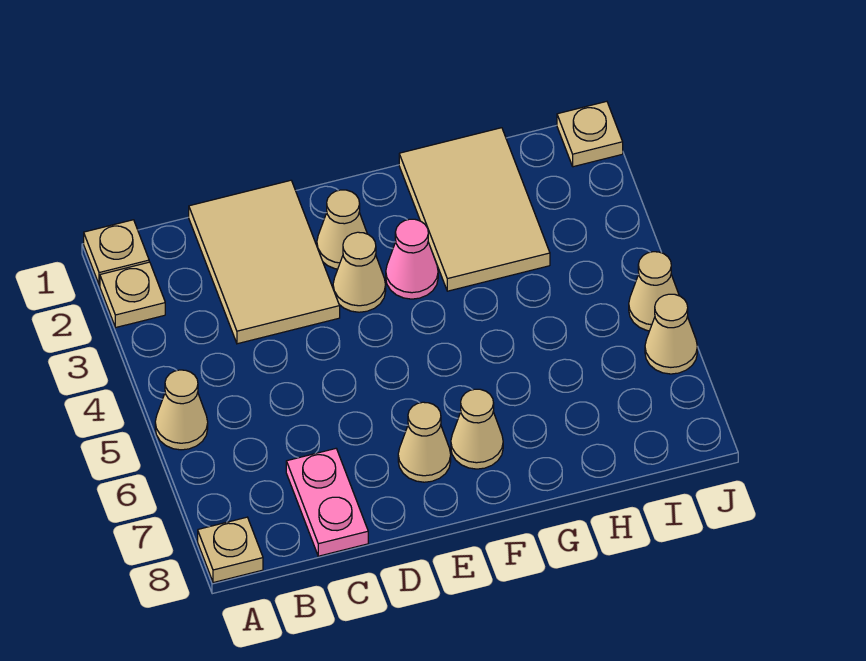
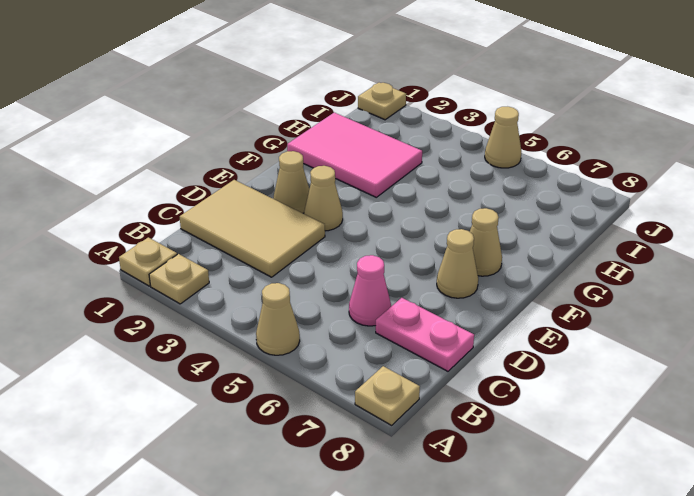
pink 1x1 cone [386,219,438,299] -> pink 1x1 cone moved to [349,255,391,326]
tan 2x3 tile [399,128,550,291] -> pink 2x3 tile [287,113,422,197]
tan 1x1 cone [645,294,697,374] -> none

